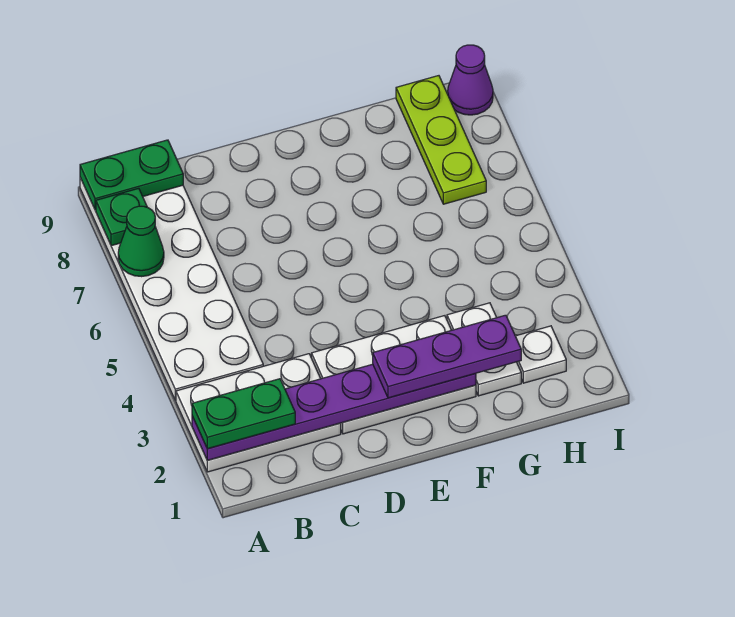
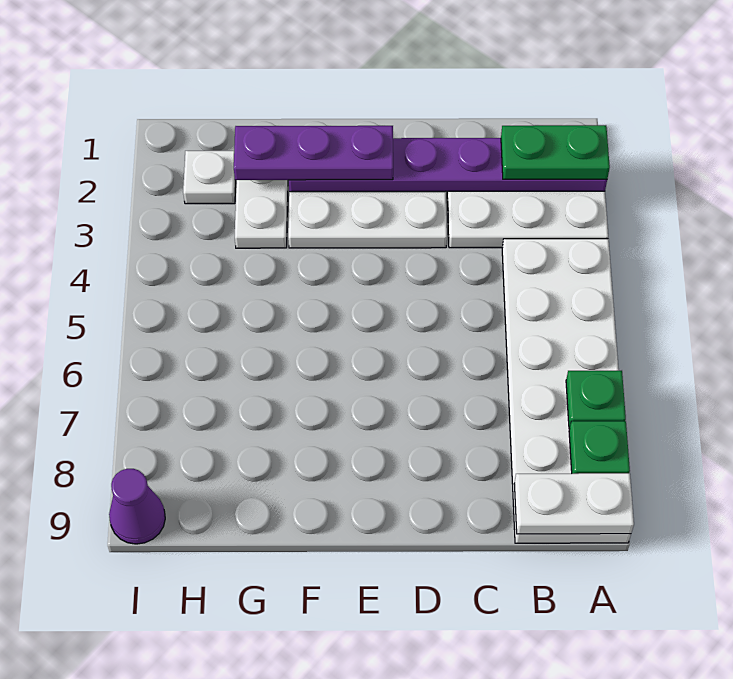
green 1x1 cone [118,206,164,277] -> green 1x1 plate [566,371,626,429]
green 1x2 plate [80,140,183,210] -> white 1x2 plate [514,473,634,534]
lime 1x3 plate [396,76,486,204] -> none

